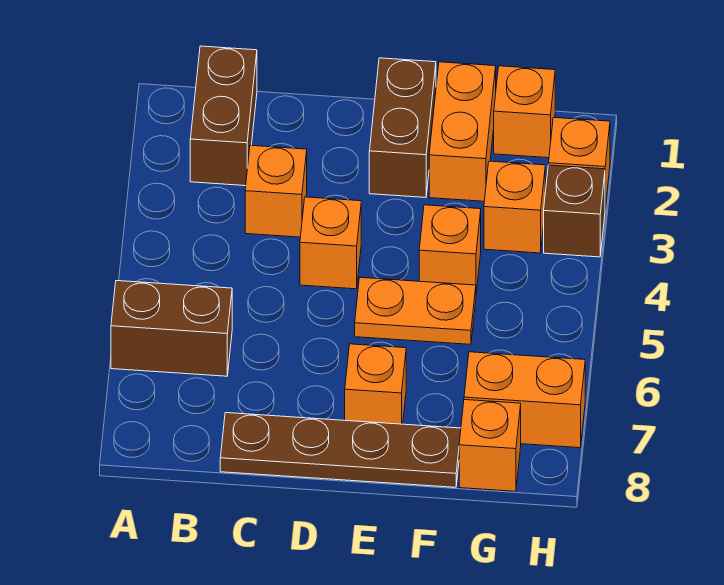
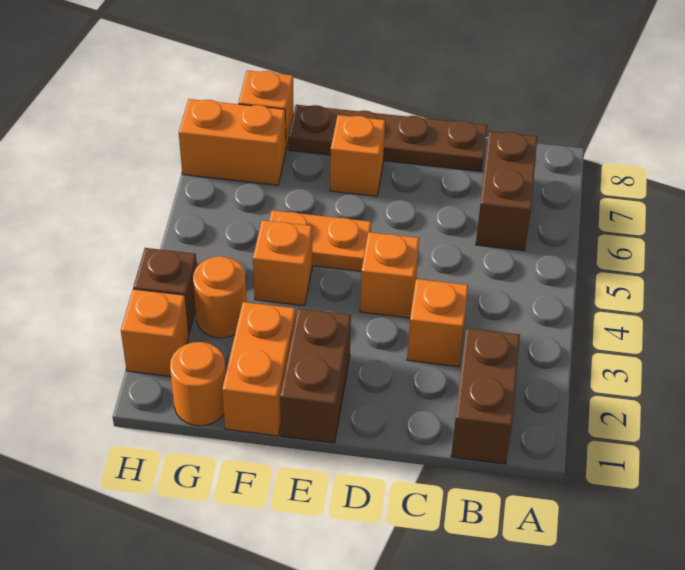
brown 1x2 brick [111,281,232,376] -> brown 1x2 brick turned to [476,131,537,250]
orange 1x1 brick [494,66,555,158] -> orange 1x1 round brick [170,342,226,426]
orange 1x1 brick [484,161,545,253] -> orange 1x1 round brick [193,256,247,338]

